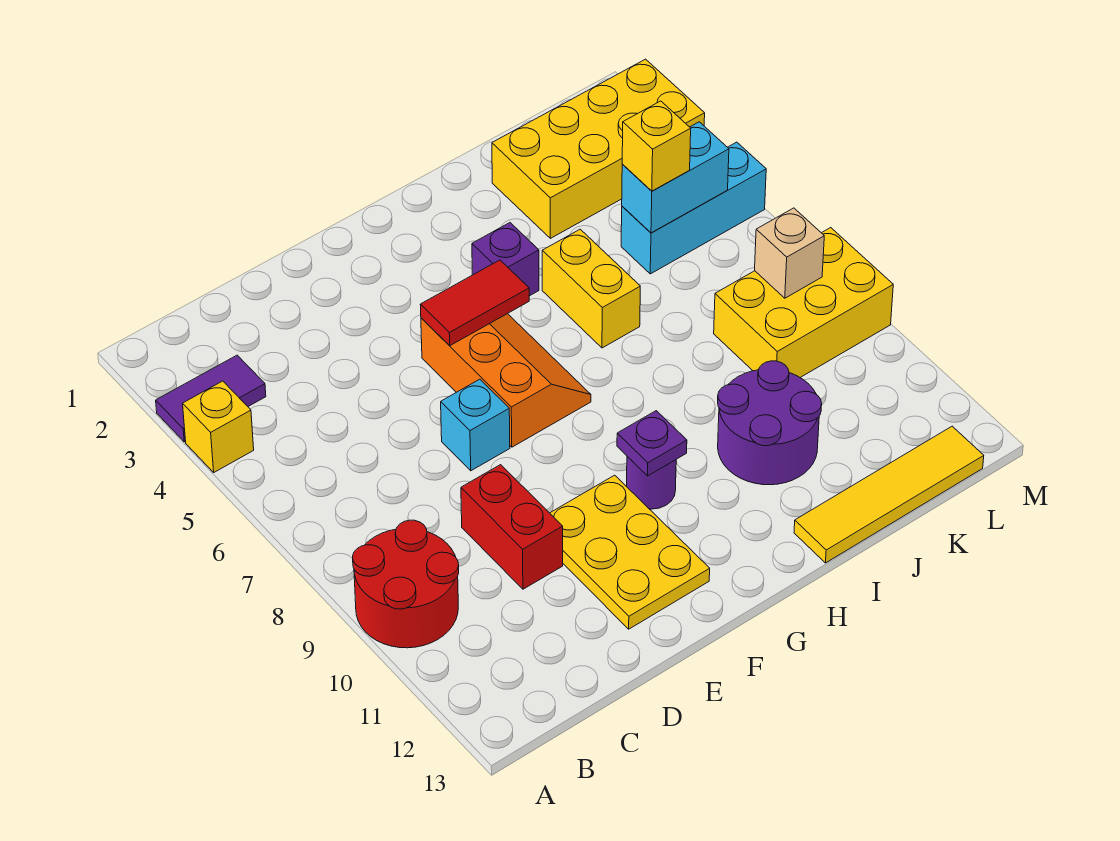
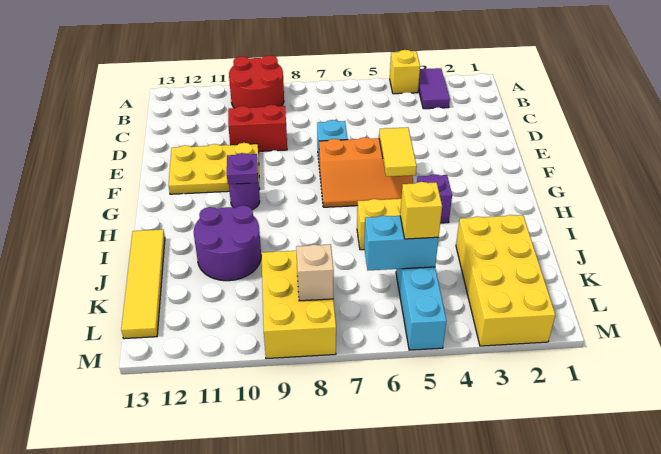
red 1x2 tile [420,260,529,346] -> yellow 1x2 tile [379,127,417,177]
cyan 1x2 brick [622,122,729,233] -> cyan 1x2 brick turned to [364,216,439,270]

